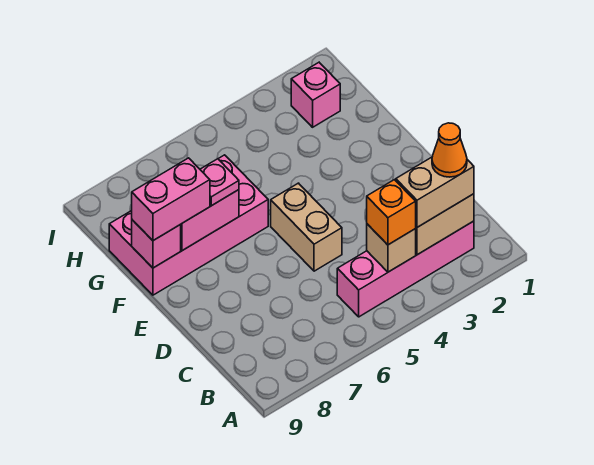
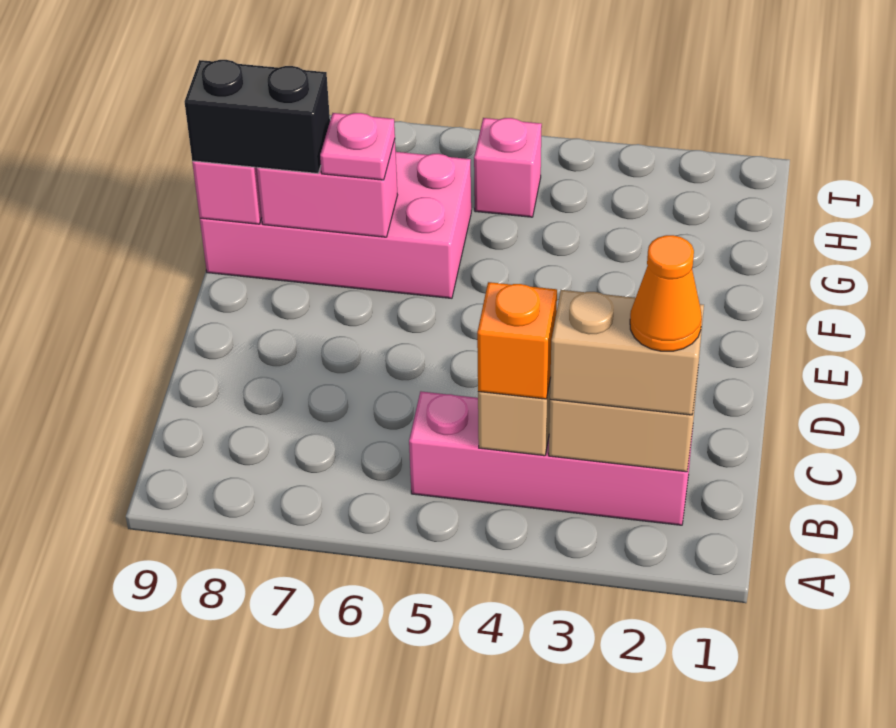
tan 1x2 brick [271,183,342,271] -> none
pink 1x2 brick [132,158,210,241] -> black 1x2 brick [185,60,330,174]
pink 1x1 brick [291,63,340,127] -> pink 1x1 brick moved to [474,118,542,217]

